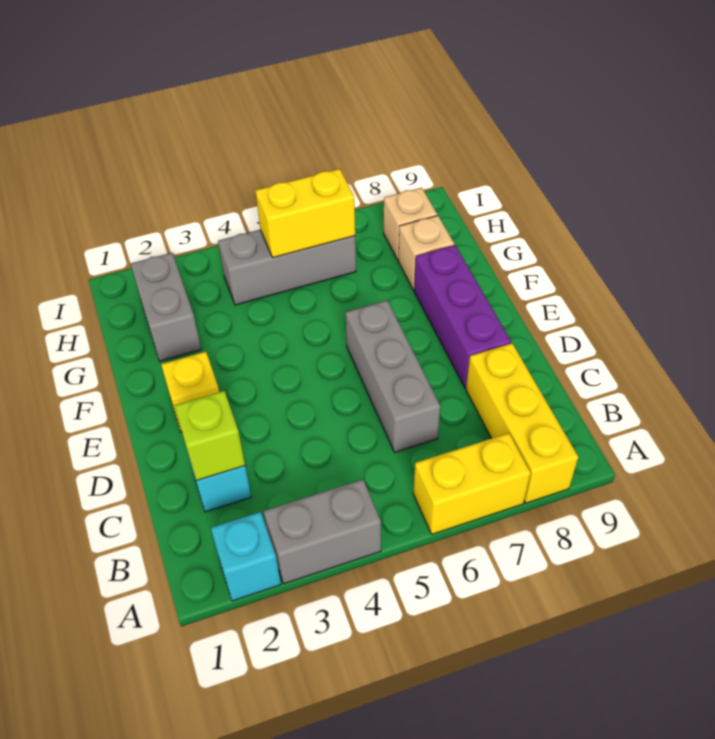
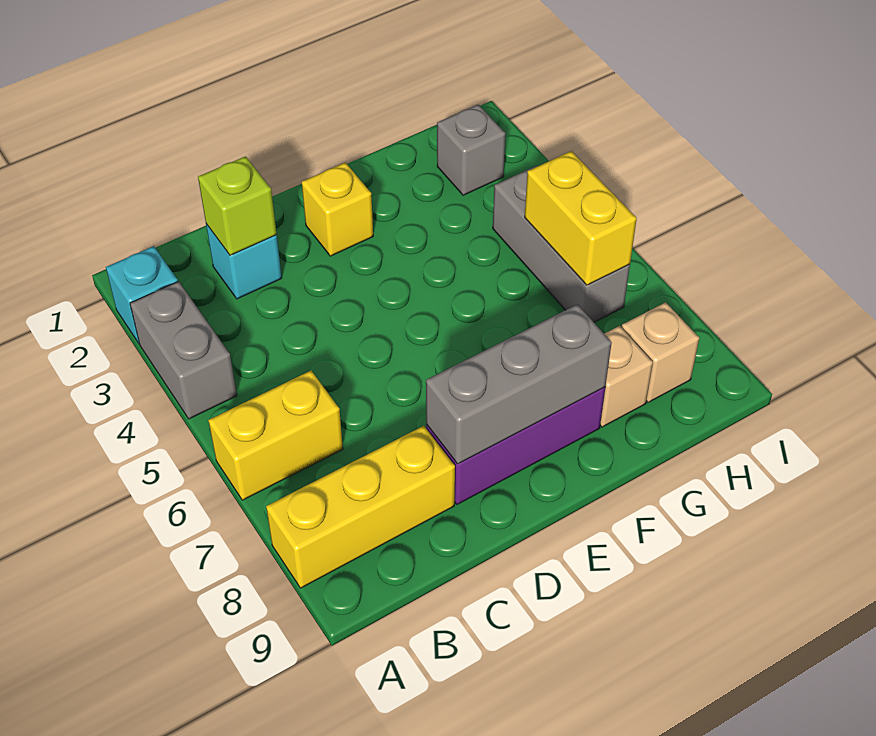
yellow 1x2 brick [413,433,530,534] -> yellow 1x2 brick turned to [208,371,343,500]
grey 1x3 brick [346,300,440,452] -> grey 1x3 brick moved to [426,304,612,464]
grey 1x2 brick [131,253,201,361] -> grey 1x1 brick [437,105,505,195]

